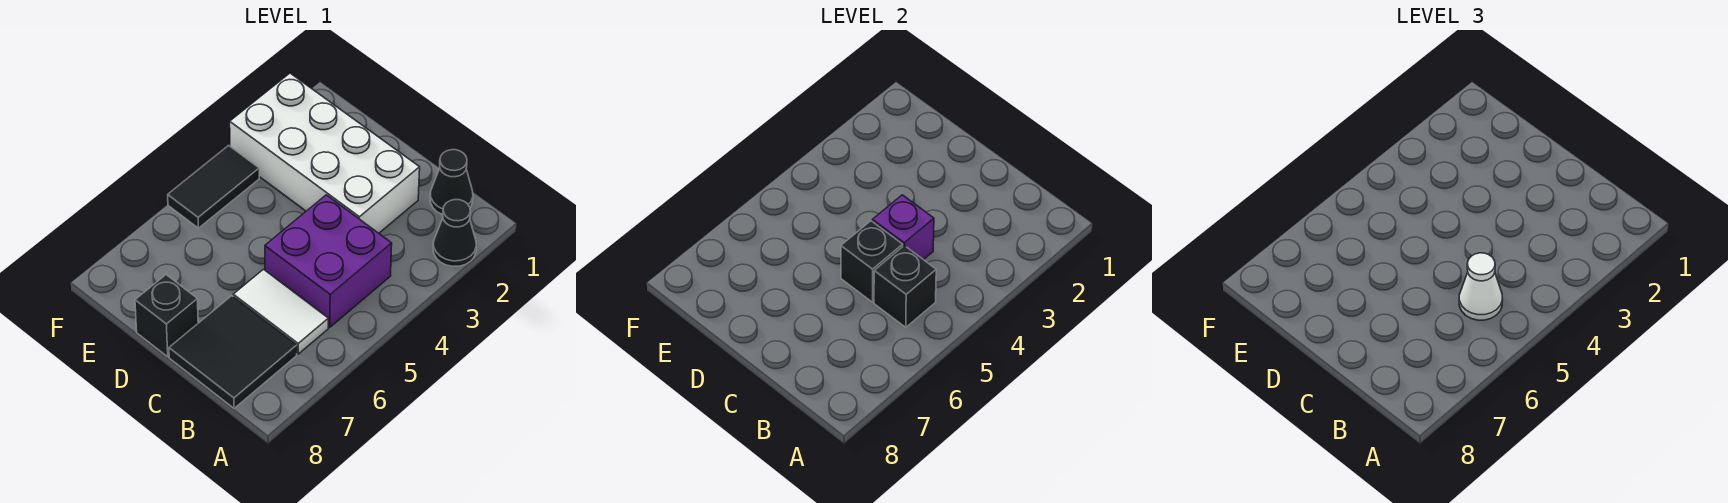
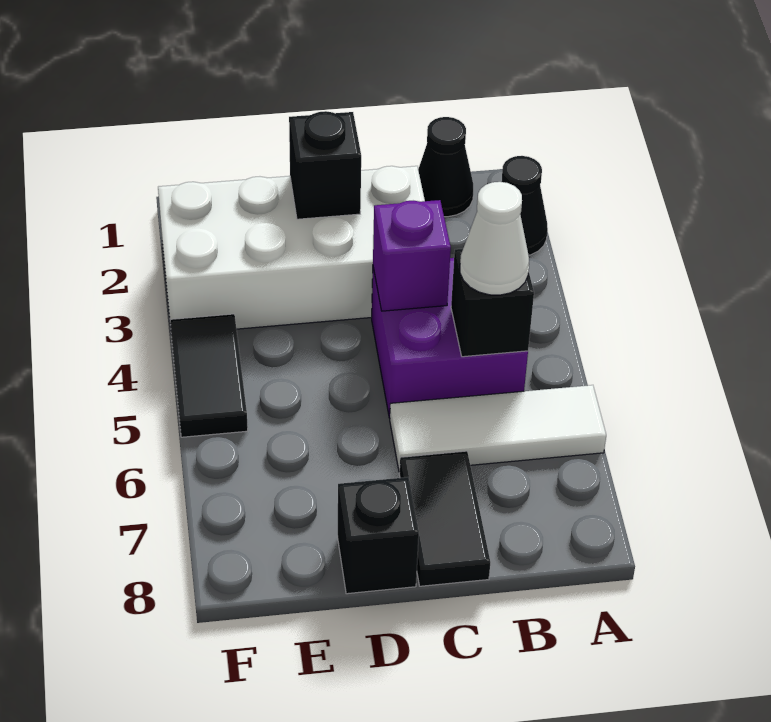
white 1x2 tile [233,269,328,354] -> white 1x3 tile [390,385,606,472]
black 2x2 tile [169,296,297,408] -> black 1x2 tile [399,451,490,586]
black 1x1 brick [841,221,903,302] -> black 1x1 brick moved to [289,111,361,219]

